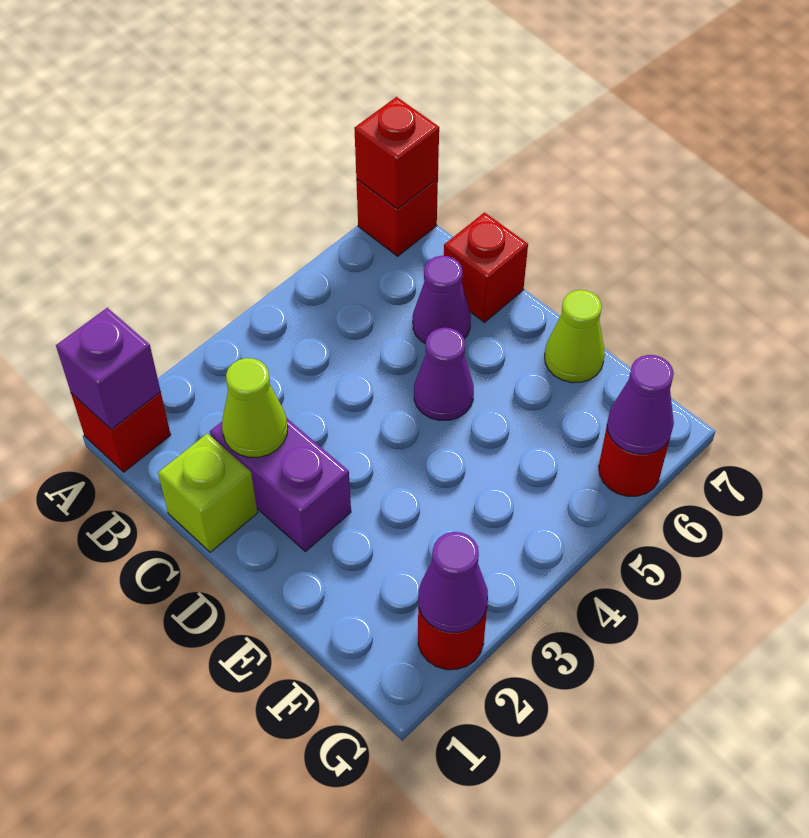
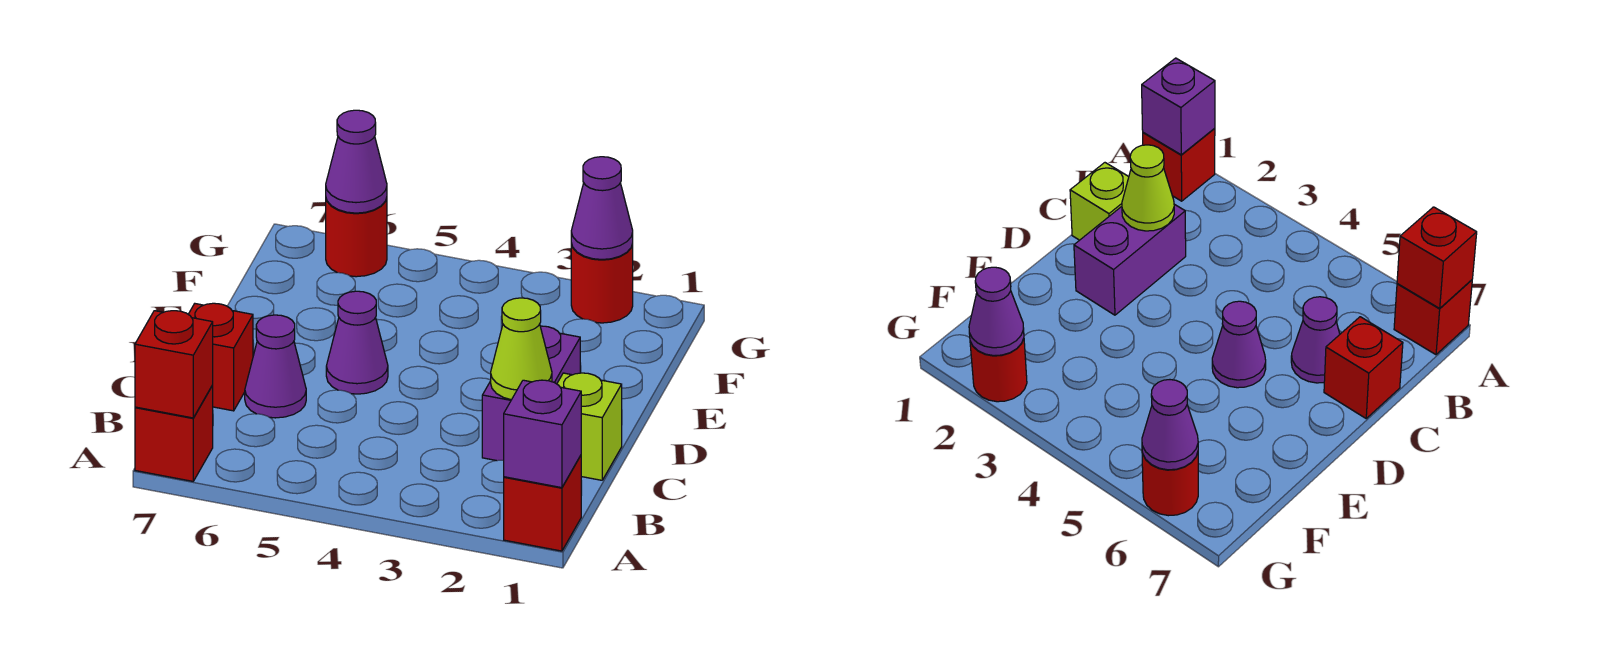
lime 1x1 cone [545,290,605,383] -> none

